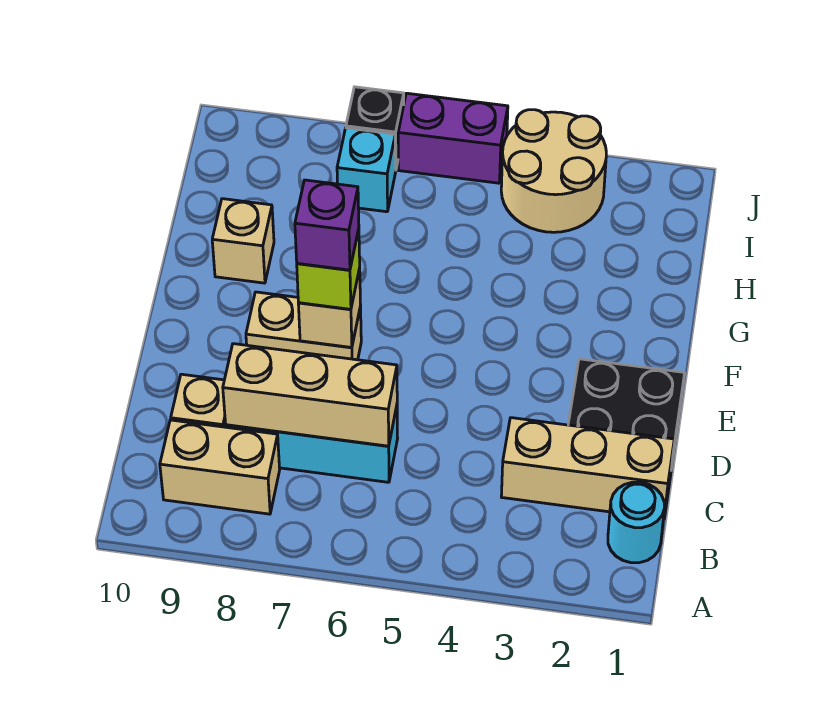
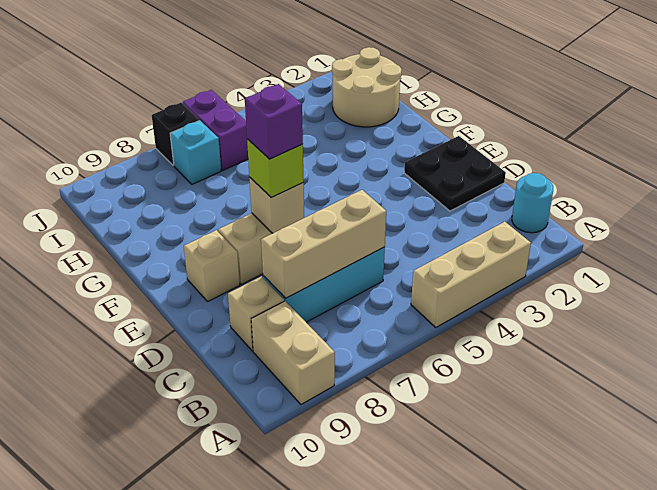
tan 1x2 brick [160,420,280,514] -> tan 1x2 brick turned to [251,301,335,404]
tan 1x3 brick [501,418,674,519] -> tan 1x3 brick moved to [411,222,531,327]
tan 1x1 brick [212,199,274,283] -> tan 1x1 brick moved to [184,230,240,301]
tan 2x2 round brick [501,110,606,232] -> tan 2x2 round brick moved to [332,47,402,127]
purple 1x2 brick [398,93,508,183] -> purple 1x2 brick turned to [183,90,248,170]

